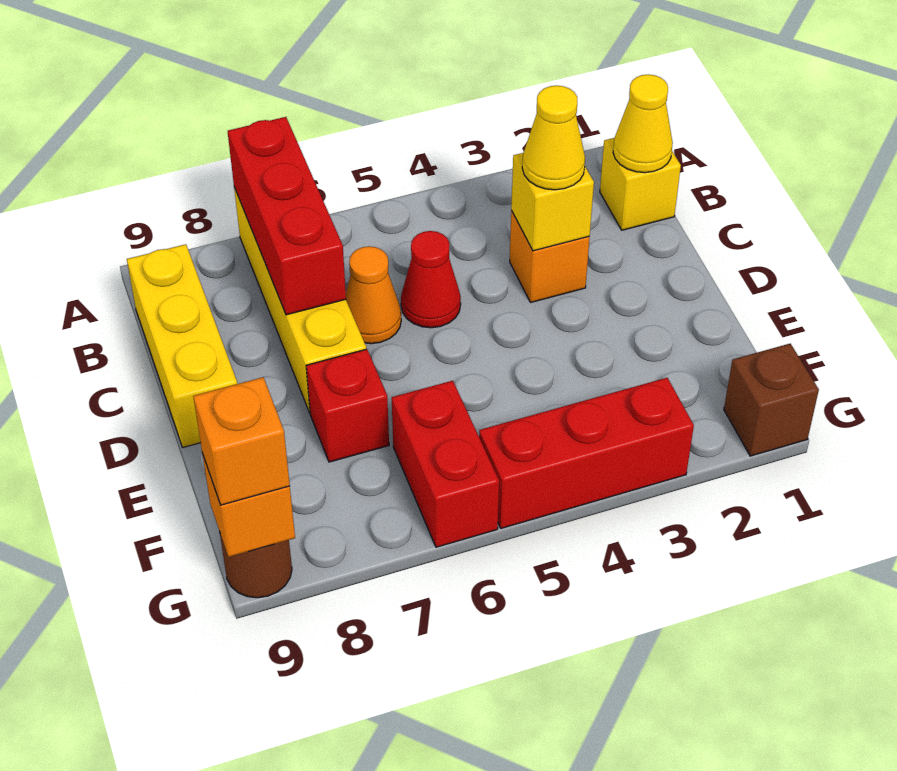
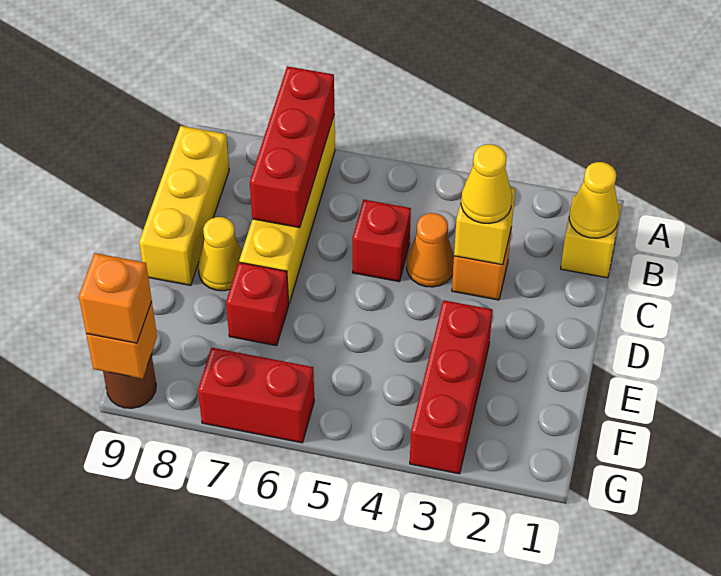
red 1x1 cone [401,231,461,328] -> red 1x1 brick [353,200,411,282]
orange 1x1 cone [346,246,401,344] -> orange 1x1 cone moved to [407,213,454,287]
none -> yellow 1x1 cone [198,217,242,291]
red 1x2 brick [392,381,499,547] -> red 1x2 brick turned to [198,348,314,443]
brown 1x1 brick [724,344,819,456] -> none
red 1x3 brick [479,378,694,528] -> red 1x3 brick turned to [410,300,493,474]

